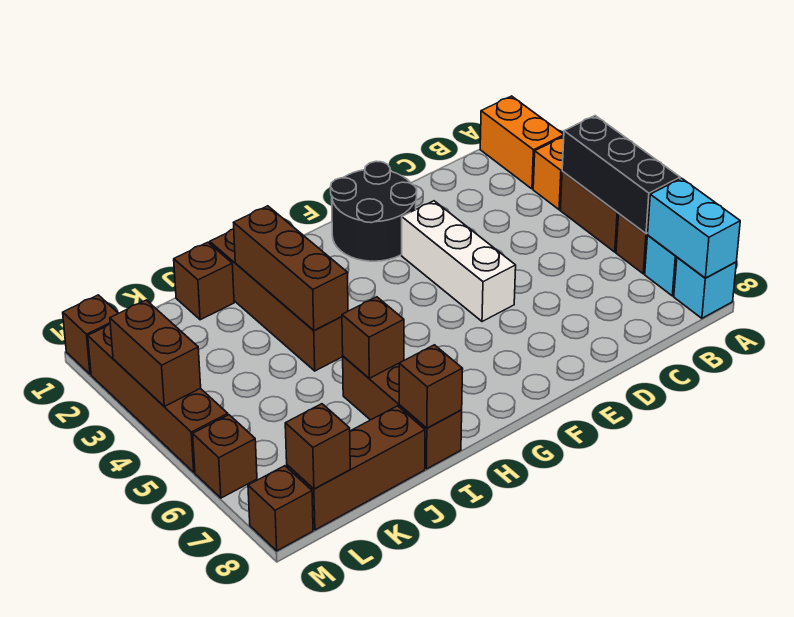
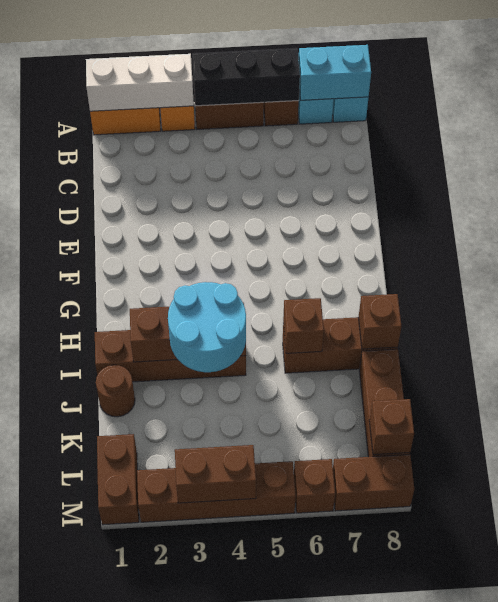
black 2x2 round brick [331,161,417,261] -> none
white 1x3 brick [402,201,516,322] -> white 1x3 brick moved to [86,54,194,111]
none -> cyan 2x2 round brick [168,282,246,372]
brown 1x1 brick [174,242,234,320] -> brown 1x1 round brick [96,365,135,417]
brown 1x1 brick [63,295,118,374] -> brown 1x2 brick [97,434,139,525]
brown 1x1 brick [248,466,313,551] -> brown 1x2 brick [333,454,414,511]

